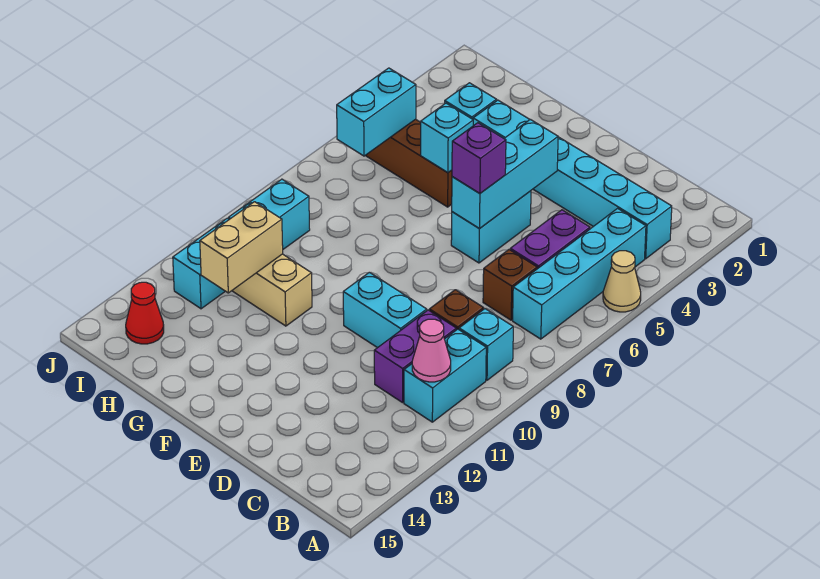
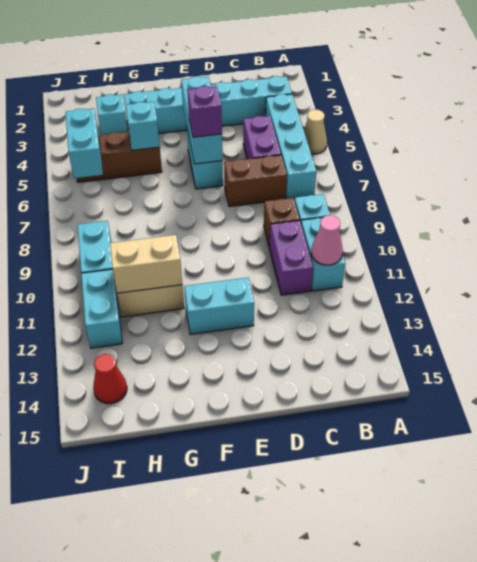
brown 1x1 brick [483,250,537,320] -> brown 1x2 brick [224,155,287,207]
cyan 1x2 brick [343,272,427,348] -> cyan 1x2 brick moved to [184,278,254,335]
tan 1x2 brick [200,202,283,293] -> tan 1x2 brick turned to [110,235,182,293]

